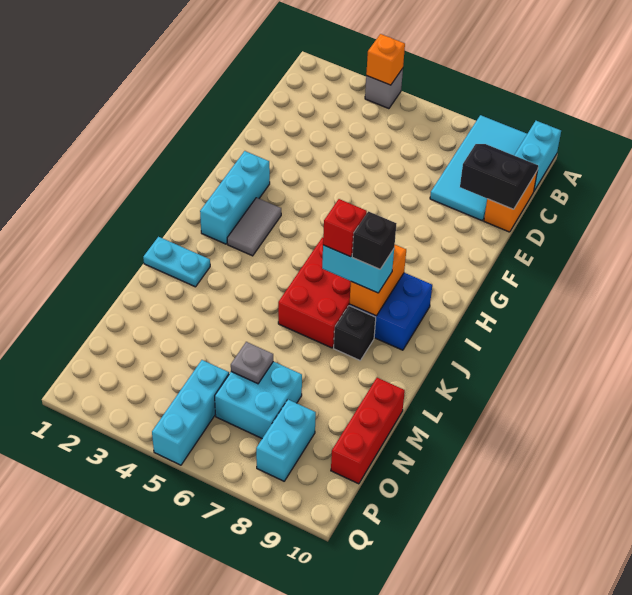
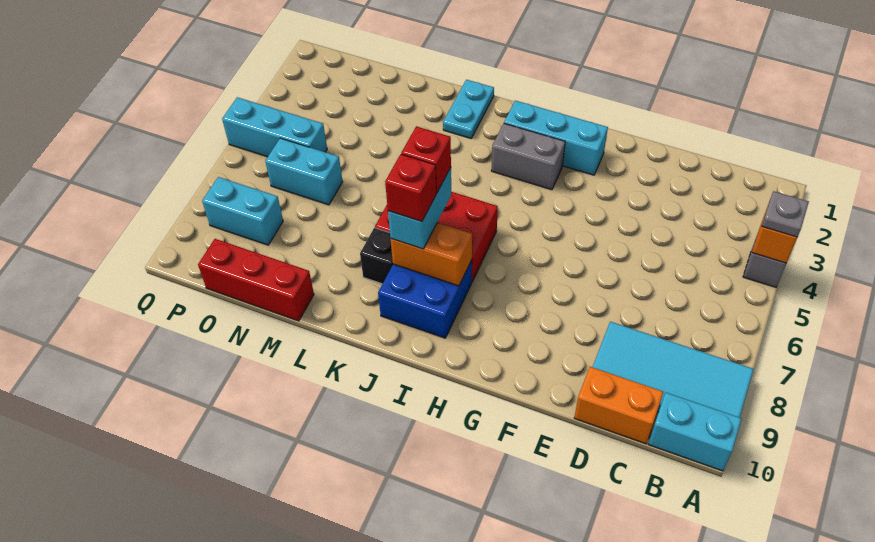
black 2x2 slope [460,144,538,209] -> none
grey 1x2 tile [227,198,281,256] -> grey 1x2 brick [491,124,565,190]
black 1x1 brick [352,211,396,269] -> red 1x1 brick [385,154,436,222]
cyan 2x2 brick [215,361,302,438] -> cyan 1x2 brick [265,138,343,205]
grey 1x1 plate [231,342,273,384] -> grey 1x1 plate moved to [762,191,809,237]

